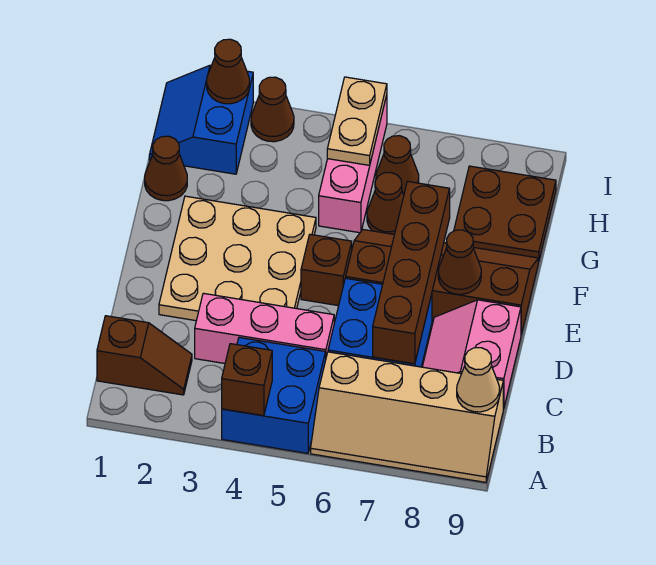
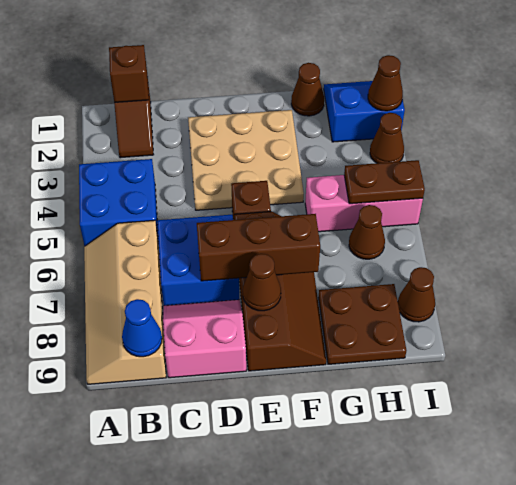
brown 1x1 brick [222,344,272,416] -> brown 1x1 brick moved to [109,45,149,102]
tan 1x1 cone [457,348,500,412] -> blue 1x1 cone [122,299,162,357]
pink 1x3 brick [195,293,334,363] -> none
brown 1x4 brick [373,181,450,364] -> brown 1x3 brick [197,214,320,281]
brown 1x1 cone [367,172,404,235] -> brown 1x1 cone moved to [398,267,435,322]
tan 1x2 plate [327,77,387,165] -> brown 1x2 plate [344,160,425,204]

